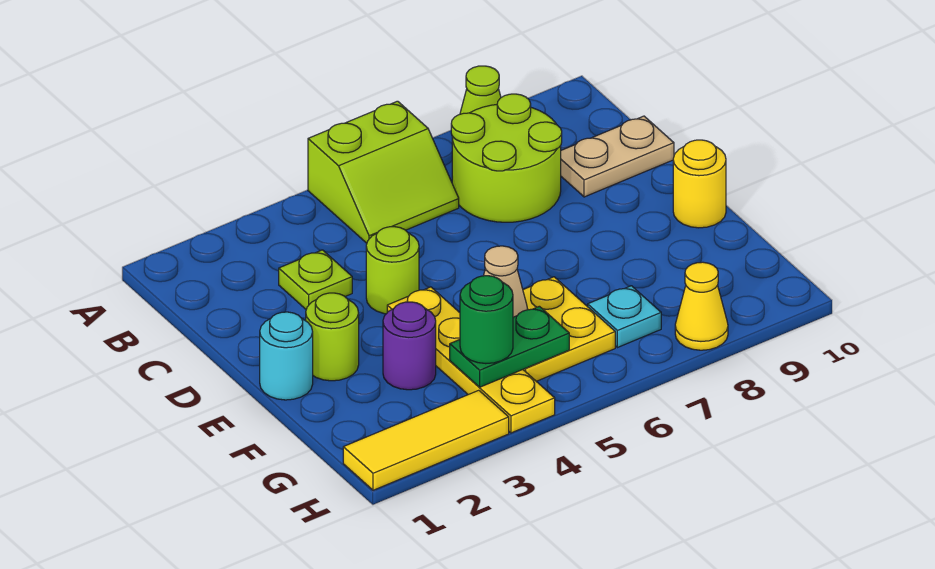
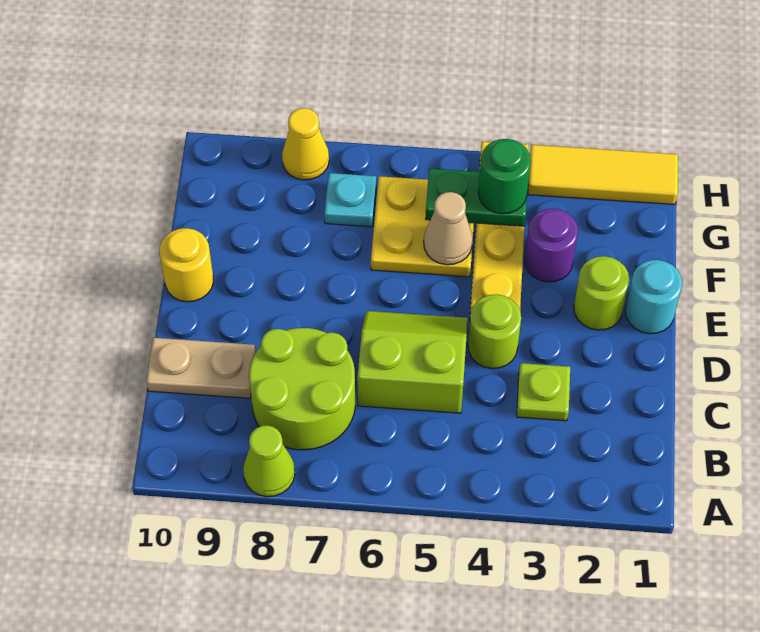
lime 2x2 slope [308,101,459,243] -> lime 2x2 slope moved to [357,311,467,413]

